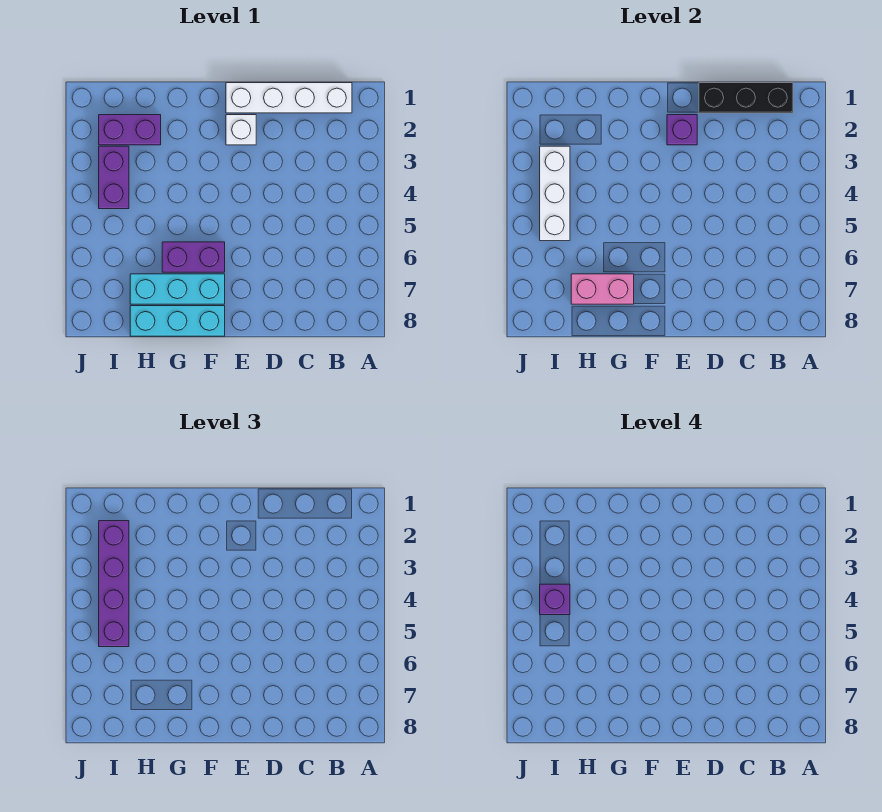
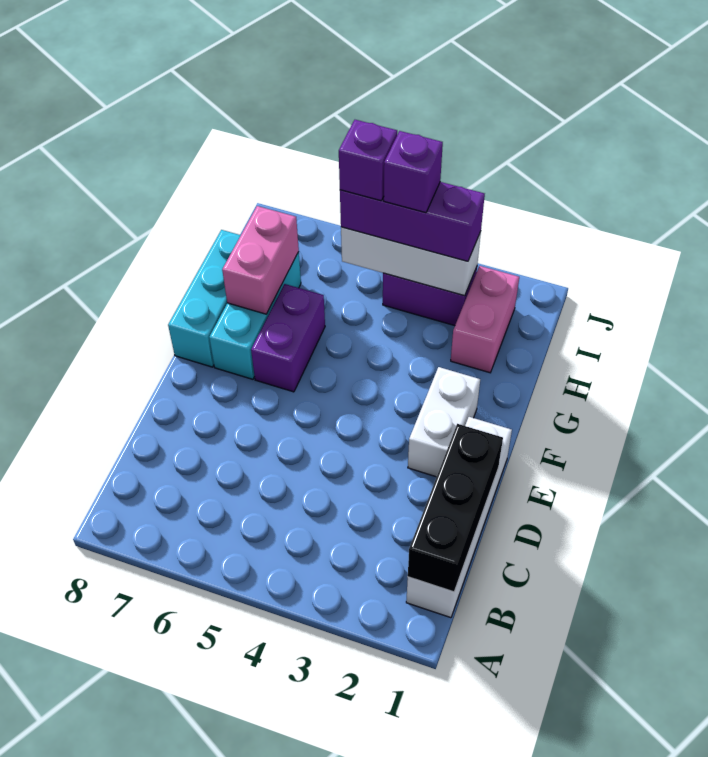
white 1x1 brick [226,115,256,145] -> white 1x2 brick [408,367,480,477]
purple 1x1 brick [667,115,697,145] -> purple 1x1 brick moved to [339,120,397,201]
purple 1x2 brick [99,115,161,145] -> pink 1x2 brick [451,266,519,373]
purple 1x4 brick [99,521,129,647] -> purple 1x3 brick [340,182,485,261]

